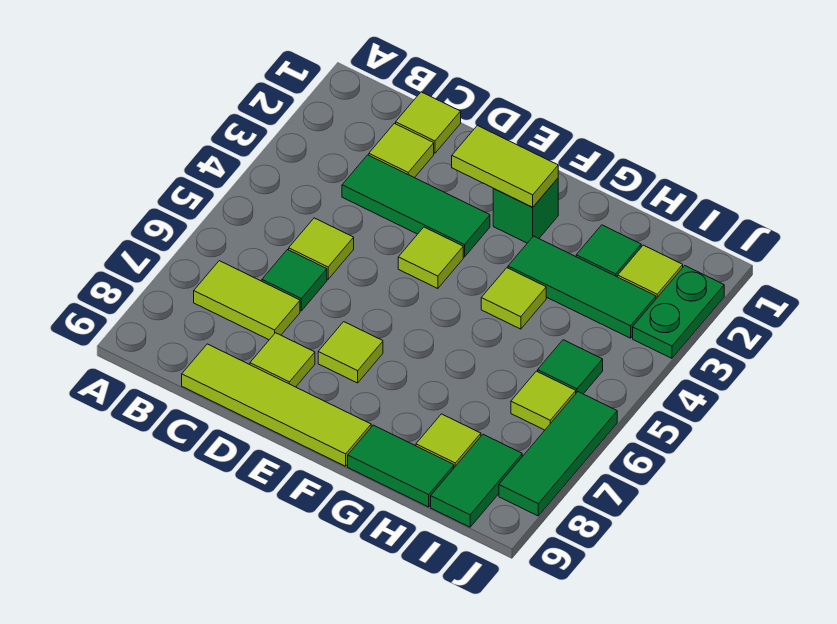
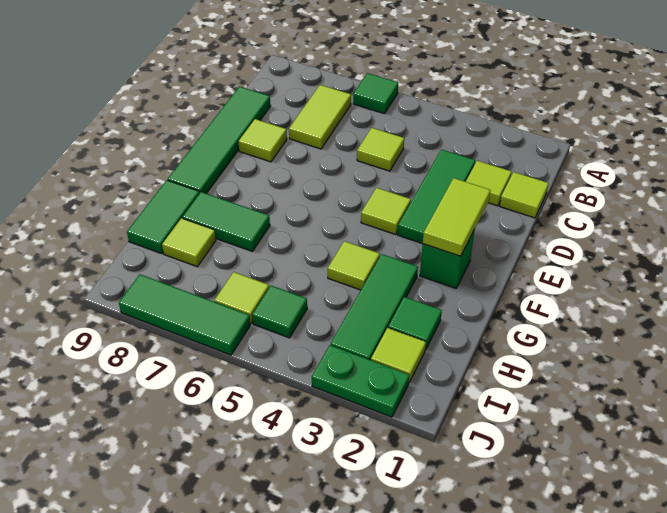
green 1x1 tile [262,250,327,311] -> green 1x1 tile moved to [353,73,398,114]
lime 1x4 tile [182,344,371,466] -> green 1x4 tile [168,87,271,194]
lime 1x1 tile [318,322,383,383] -> none
green 1x2 tile [431,434,522,527] -> green 1x2 tile moved to [182,192,270,252]

